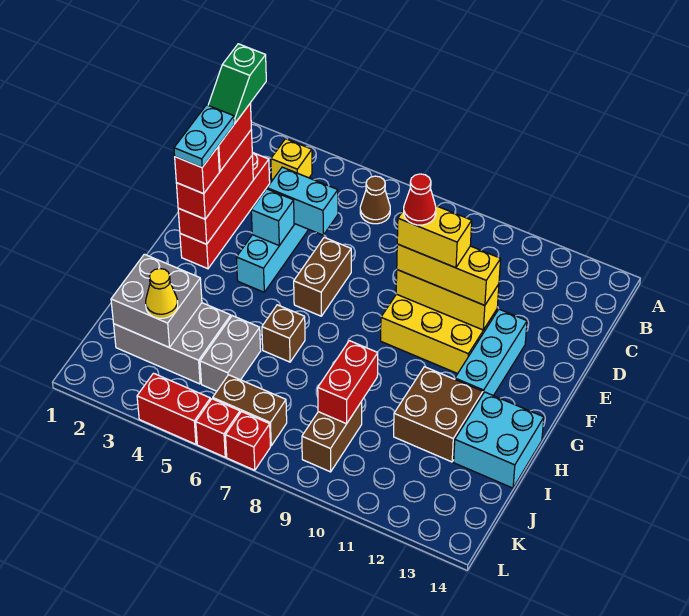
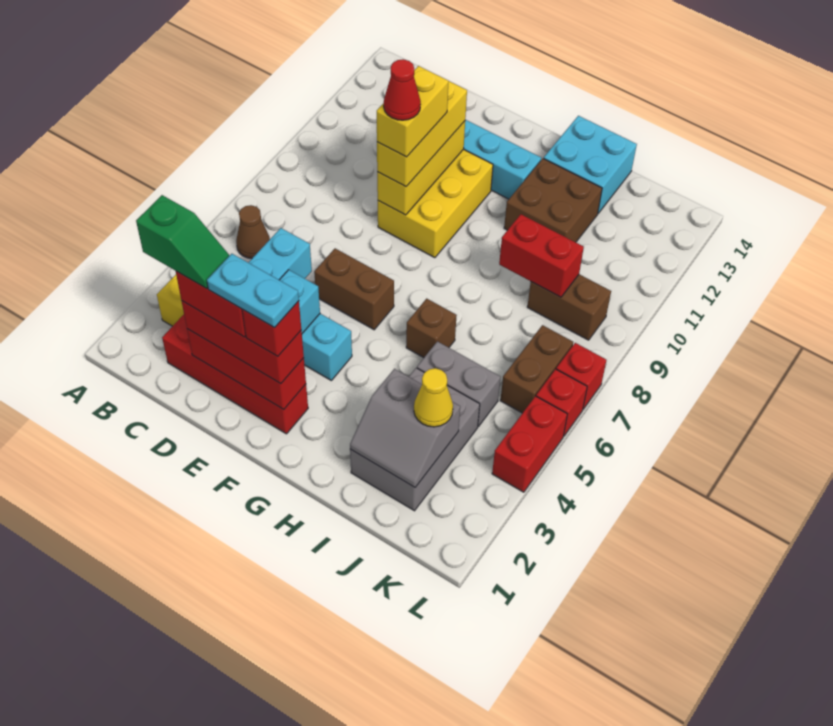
grey 2x2 brick [111,254,202,348] -> grey 2x2 slope [350,369,460,487]

